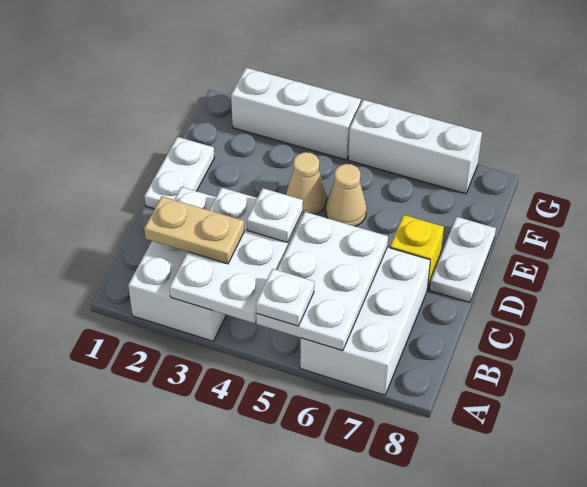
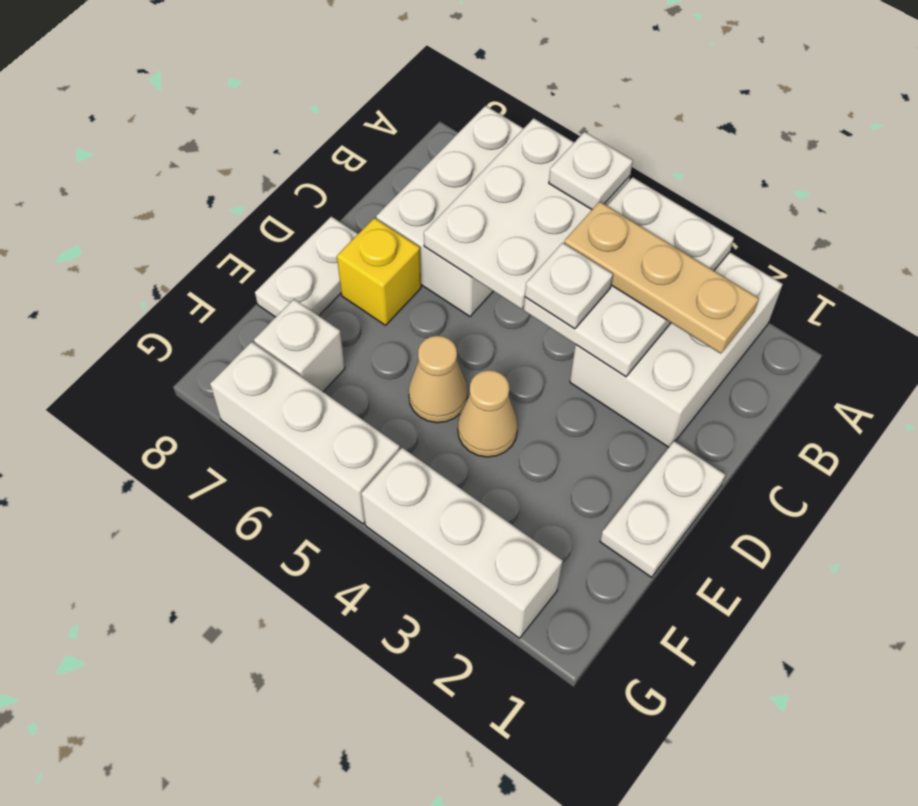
tan 1x2 plate [144,197,244,264] -> tan 1x3 plate [564,202,759,354]
none -> white 1x1 brick [254,299,345,392]

